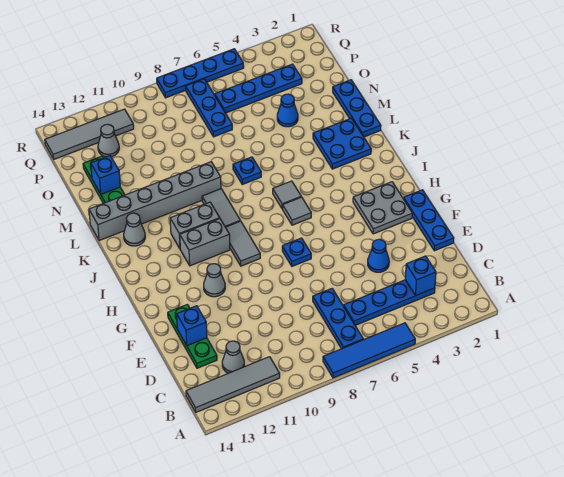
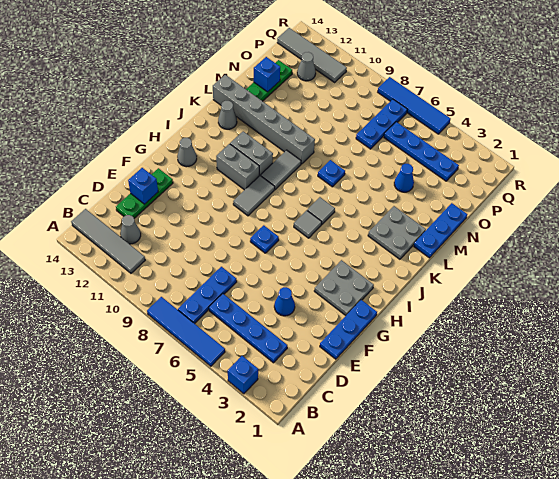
blue 1x1 brick [405,256,436,296] -> blue 1x1 brick moved to [228,356,258,394]
grey 1x1 cone [204,264,225,297] -> grey 1x1 cone moved to [177,138,197,167]
blue 2x2 plate [313,118,371,169] -> grey 2x2 plate [368,206,426,259]
blue 1x4 plate [157,49,244,98] -> blue 1x4 tile [378,77,451,134]

